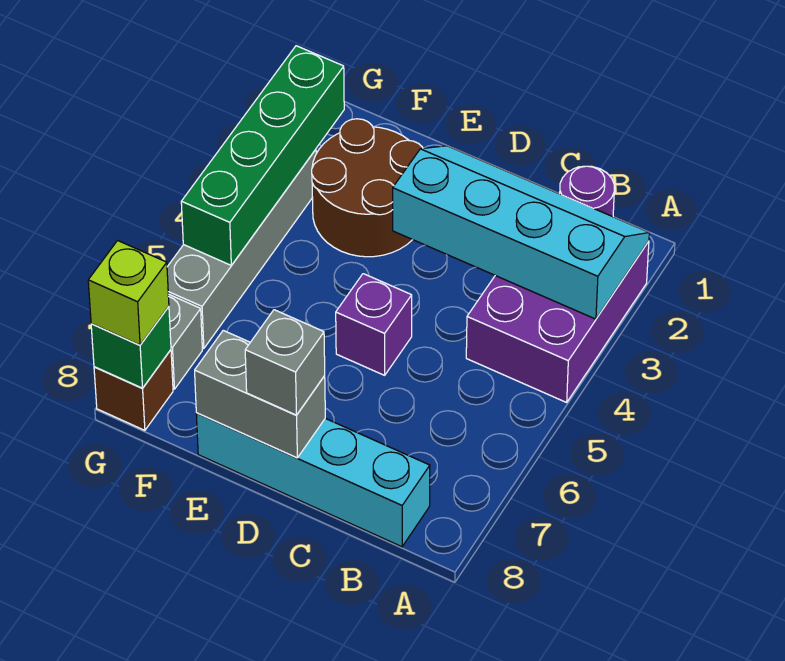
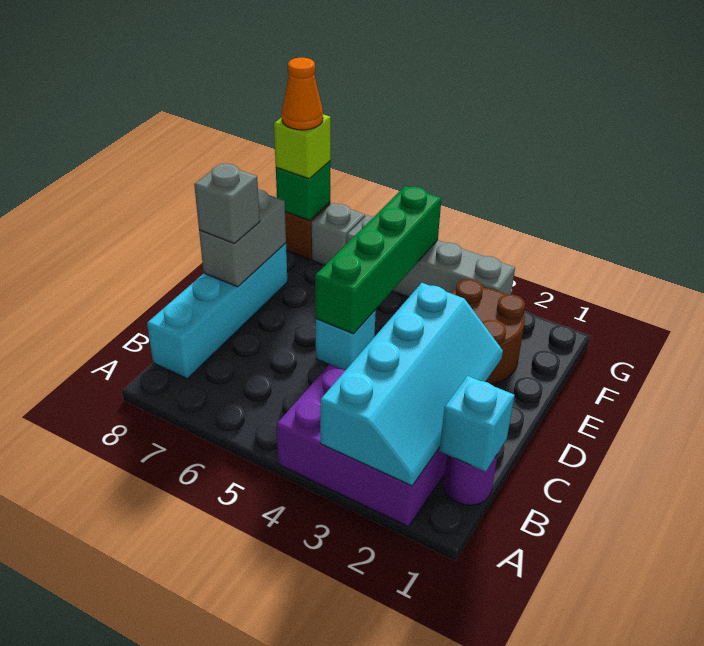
none -> cyan 1x1 brick [440,376,515,472]
purple 1x1 brick [336,274,412,375] -> cyan 1x1 brick [316,310,376,370]
green 1x4 brick [181,46,344,265] -> green 1x4 brick turned to [315,186,442,334]
none -> orange 1x1 cone [282,58,323,130]

